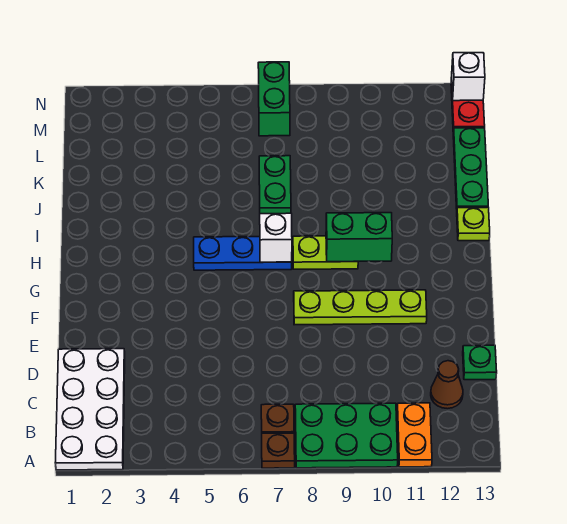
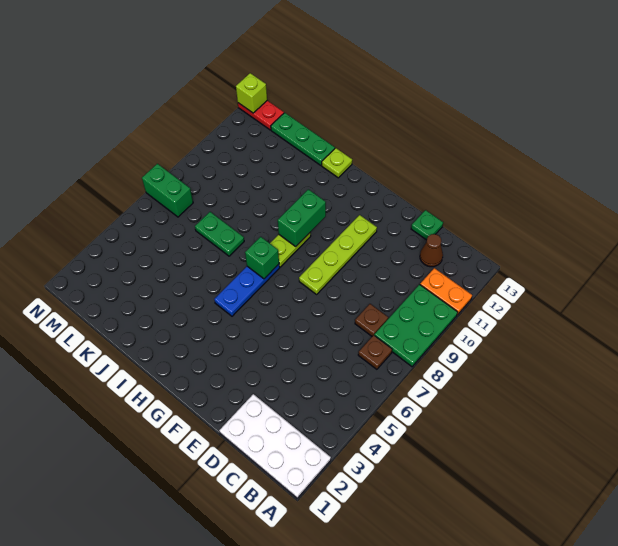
brown 1x1 plate [262,433,295,468] -> brown 1x1 plate moved to [355,304,388,336]
white 1x1 brick [260,213,292,262] -> green 1x1 brick [245,237,279,279]
white 1x1 brick [452,53,485,101] -> lime 1x1 brick [236,73,267,113]

